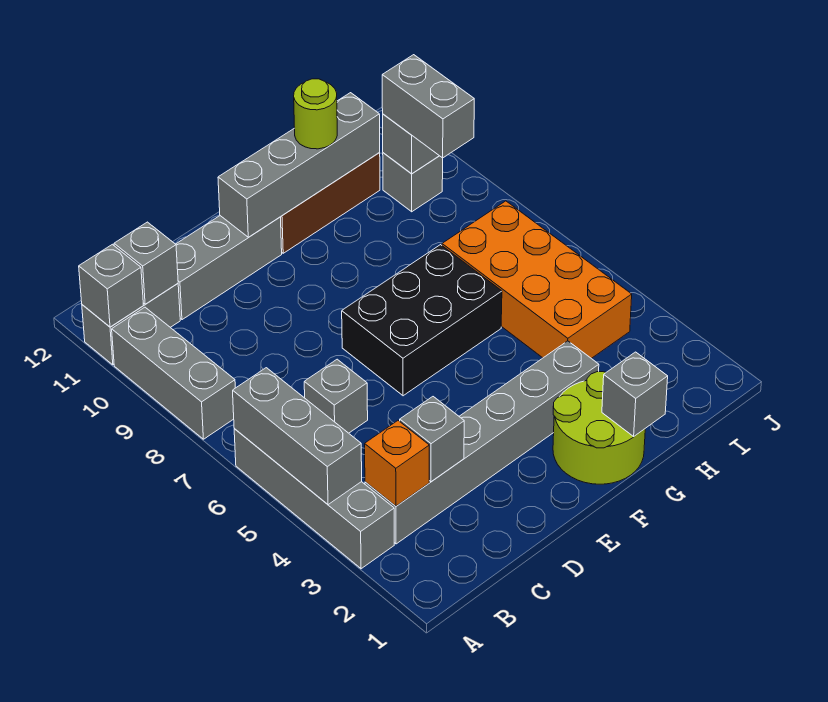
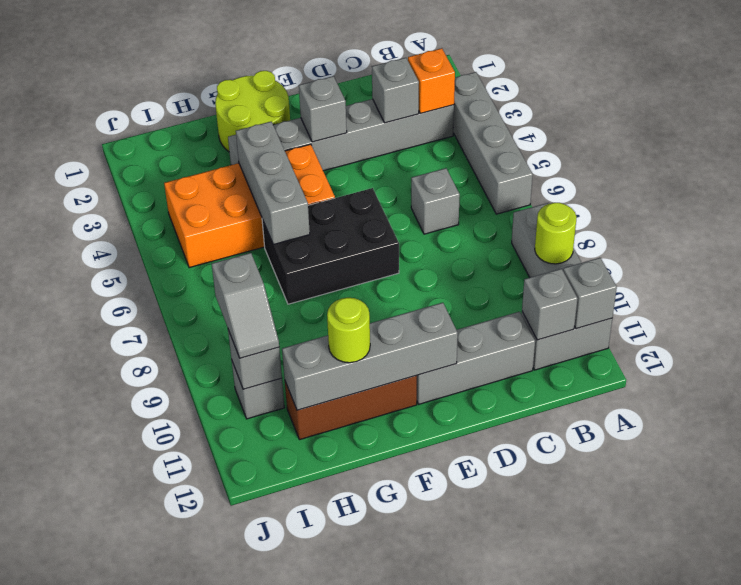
grey 1x3 brick [233,368,362,505] -> grey 1x3 brick moved to [236,122,310,245]
none -> lime 1x1 round brick [535,203,577,264]
grey 1x1 brick [602,352,668,436] -> grey 1x1 brick moved to [299,76,347,142]
orange 2x4 brick [442,201,632,358] -> orange 2x4 brick turned to [164,144,335,268]
grey 1x2 brick [382,55,474,158] -> grey 1x2 slope [212,253,279,358]

